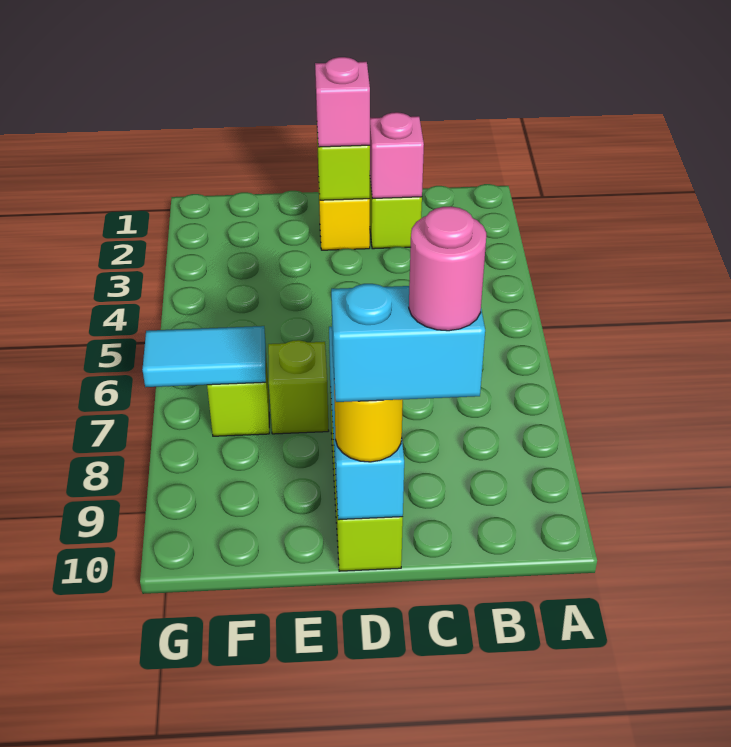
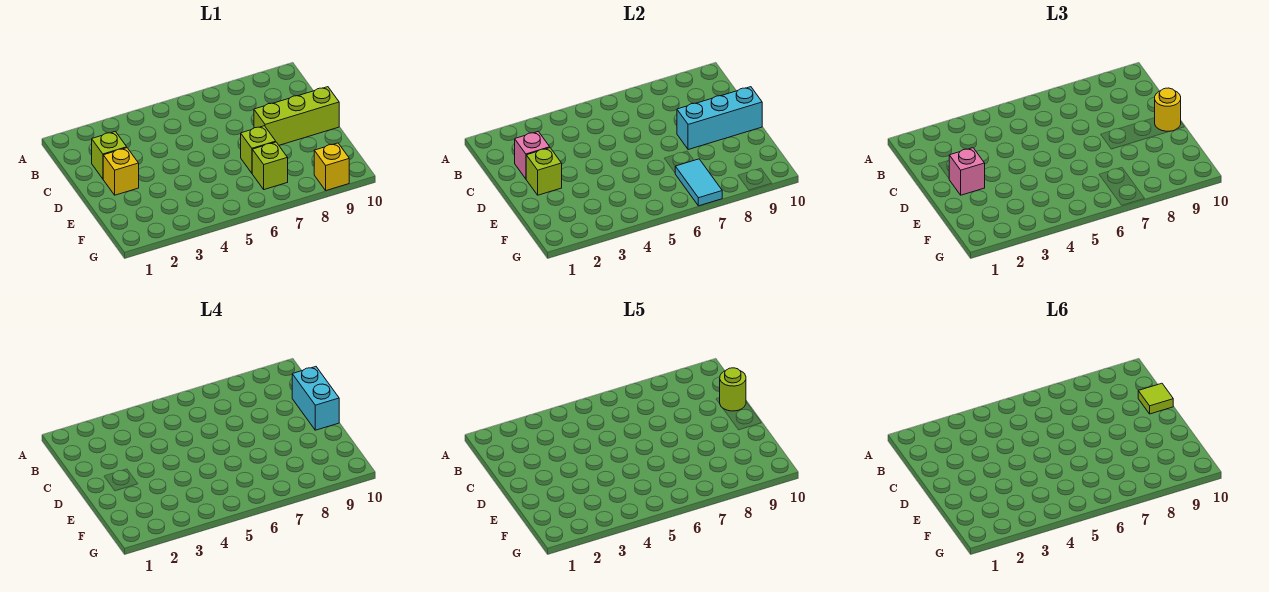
pink 1x1 round brick [409,206,486,331] -> lime 1x1 round brick [720,368,746,411]
none -> lime 1x1 tile [1138,383,1173,414]
none -> yellow 1x1 brick [314,143,349,190]

